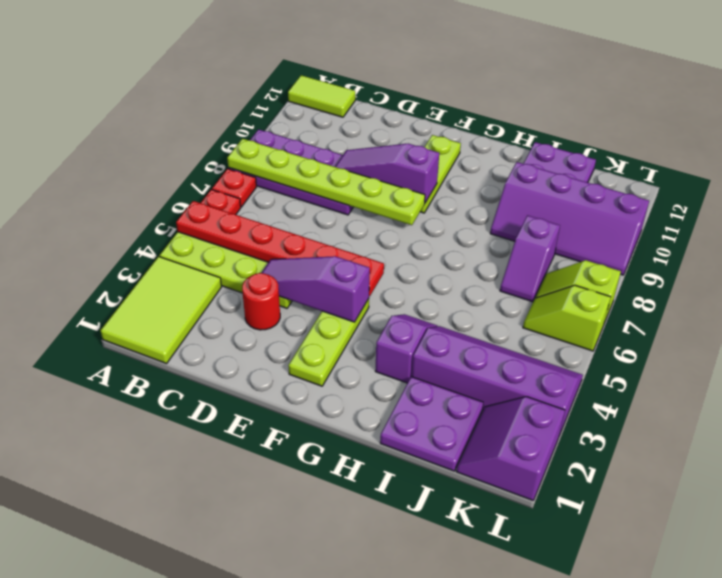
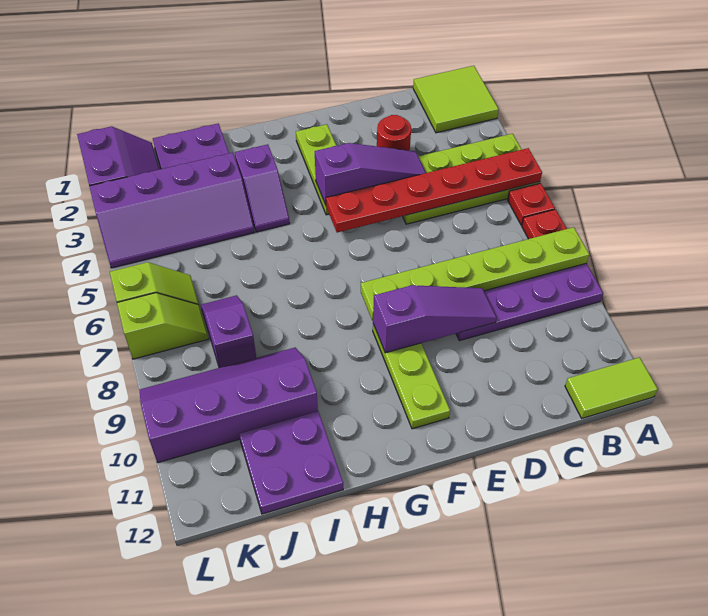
lime 2x3 tile [100,256,221,364] -> lime 2x2 tile [413,66,499,133]

